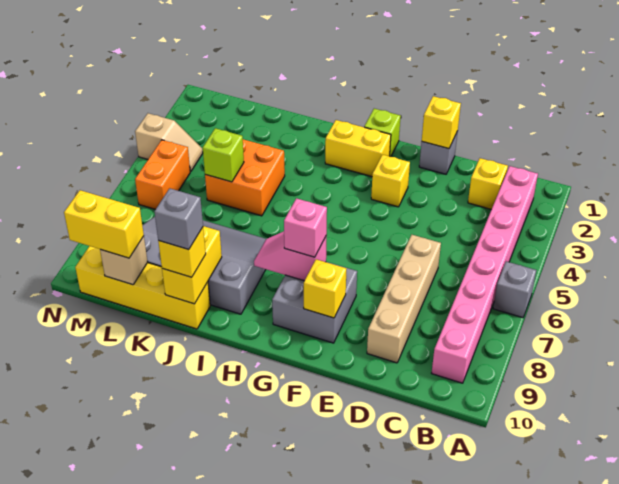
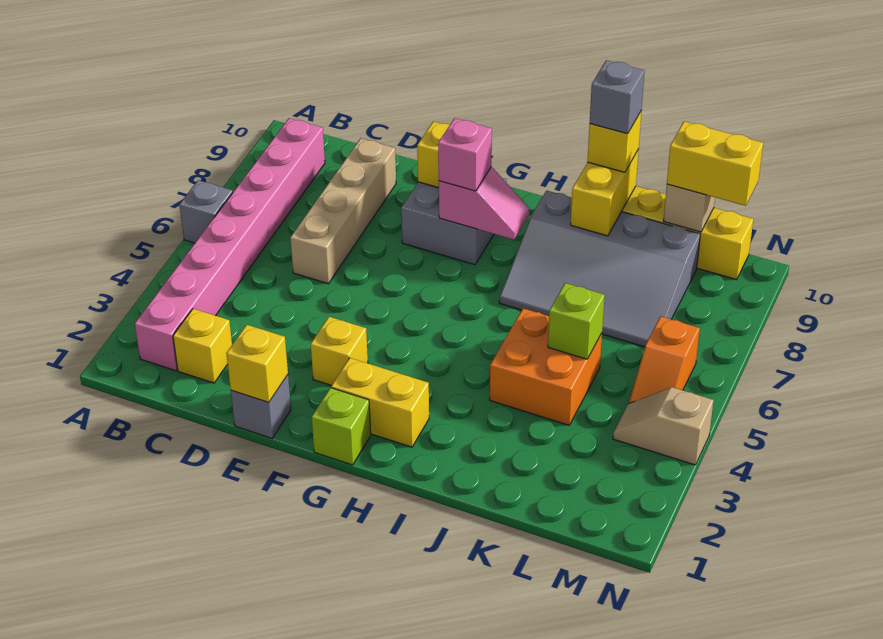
orange 1x2 brick [135,140,190,209] -> orange 1x2 slope [629,316,700,403]

